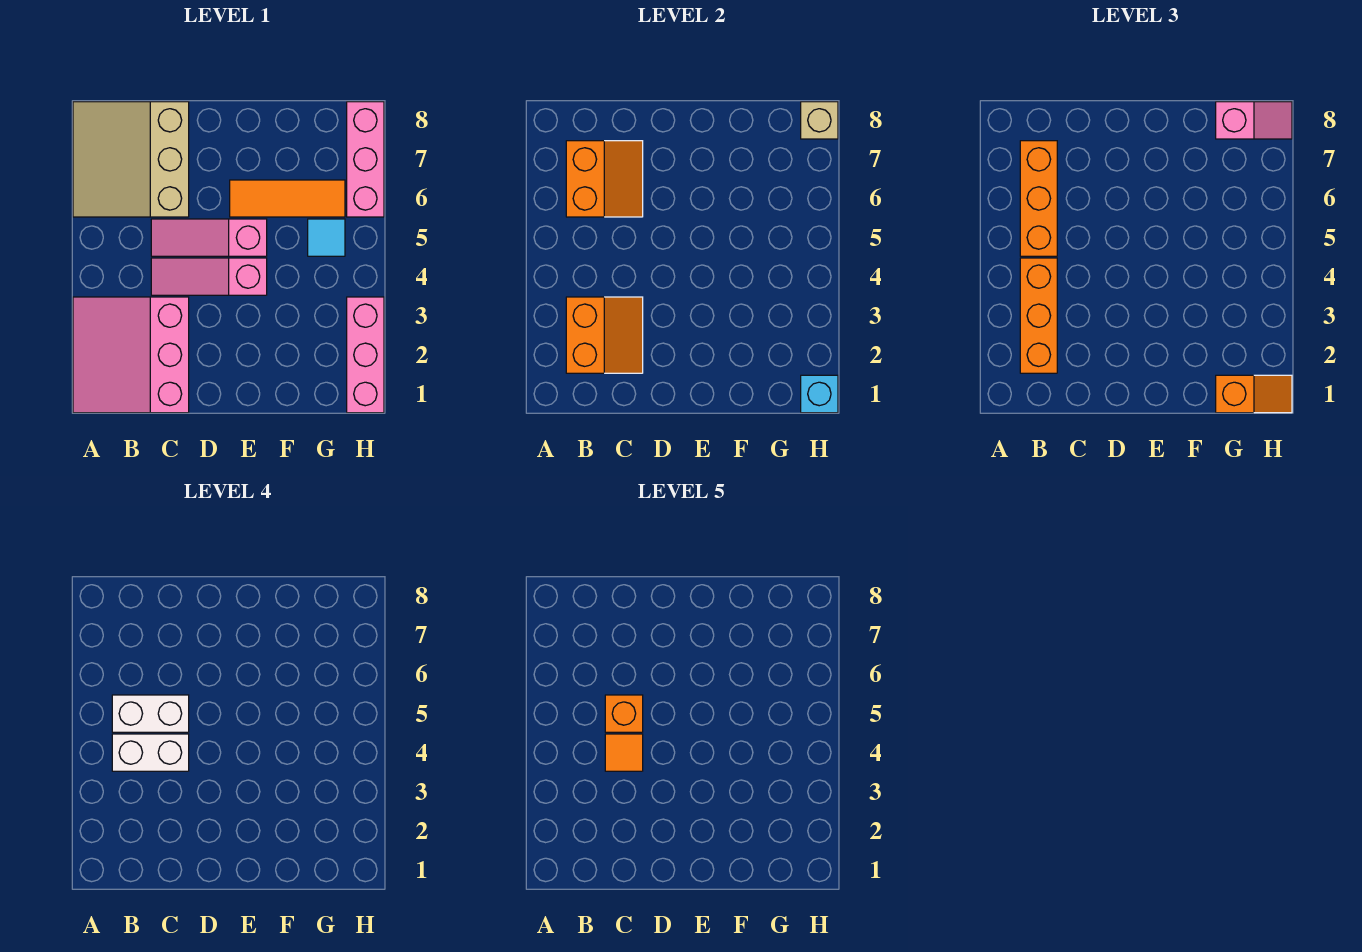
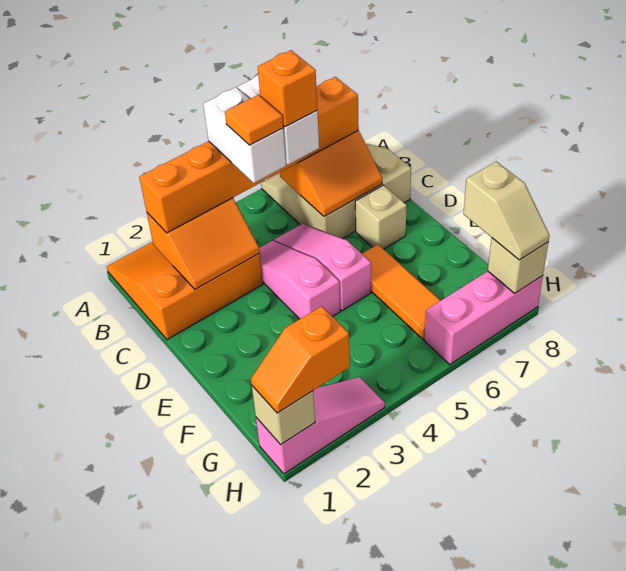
pink 3x3 slope [73,297,189,413] -> orange 3x3 slope [107,242,263,340]
none -> tan 1x1 brick [355,185,407,249]
orange 1x2 slope [1216,375,1292,413] -> orange 1x2 slope turned to [251,306,350,413]
cyan 1x1 tile [308,219,345,256] -> none
pink 1x2 slope [1216,102,1292,139] -> tan 1x2 slope [463,162,550,260]
pink 1x3 brick [347,297,384,413] -> pink 1x3 slope [256,377,385,474]
cyan 1x1 brick [801,375,838,413] -> tan 1x1 brick [252,386,315,445]

